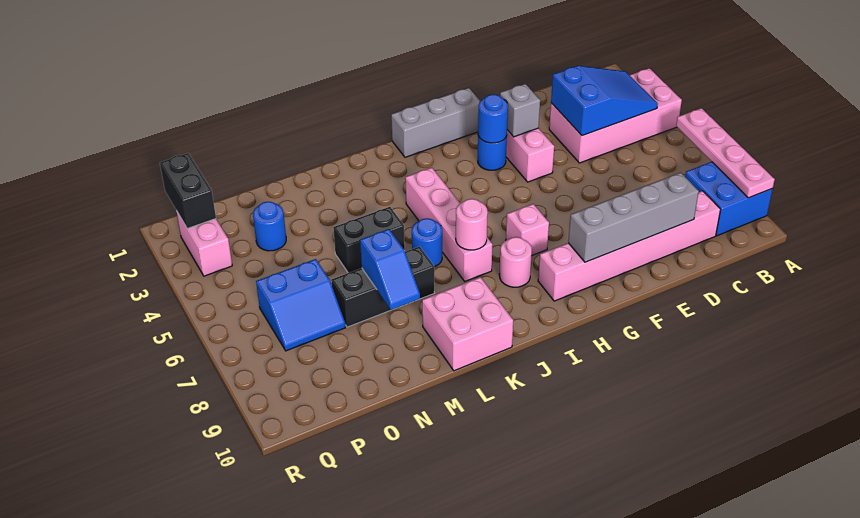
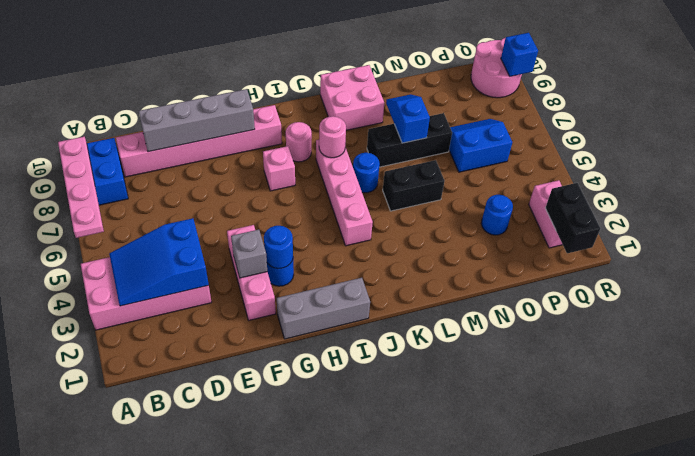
none -> pink 2x2 round brick [471,38,522,98]
none -> blue 1x1 brick [501,33,538,76]

